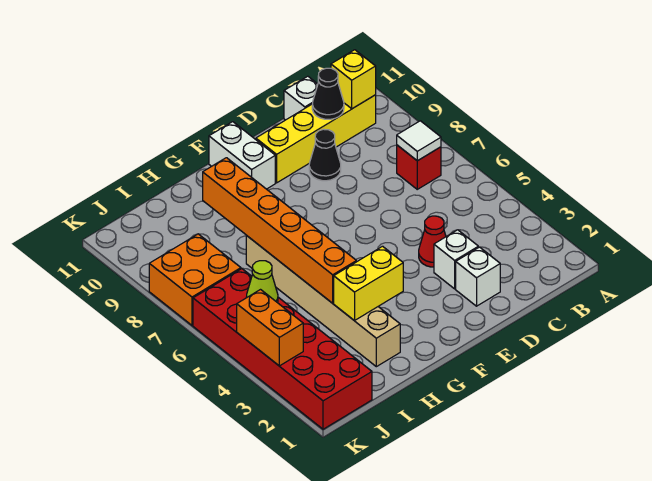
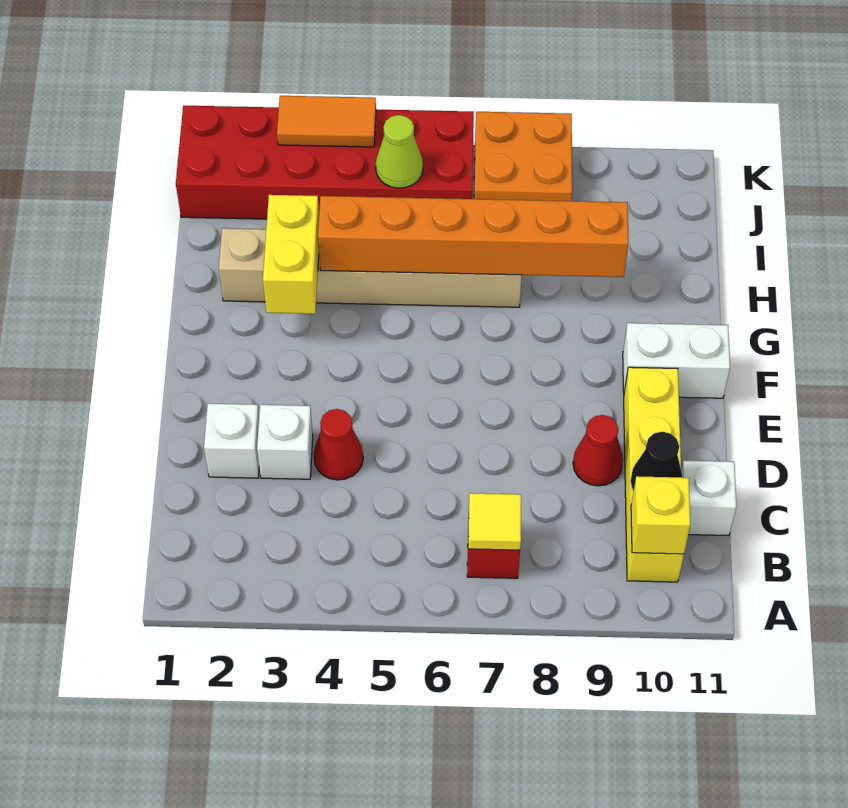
white 1x1 tile [397,121,441,161] -> yellow 1x1 tile [468,493,521,550]
black 1x1 cone [309,129,341,181] -> red 1x1 cone [573,415,623,486]
orange 1x2 brick [237,290,303,366] -> orange 1x2 tile [277,96,376,147]

